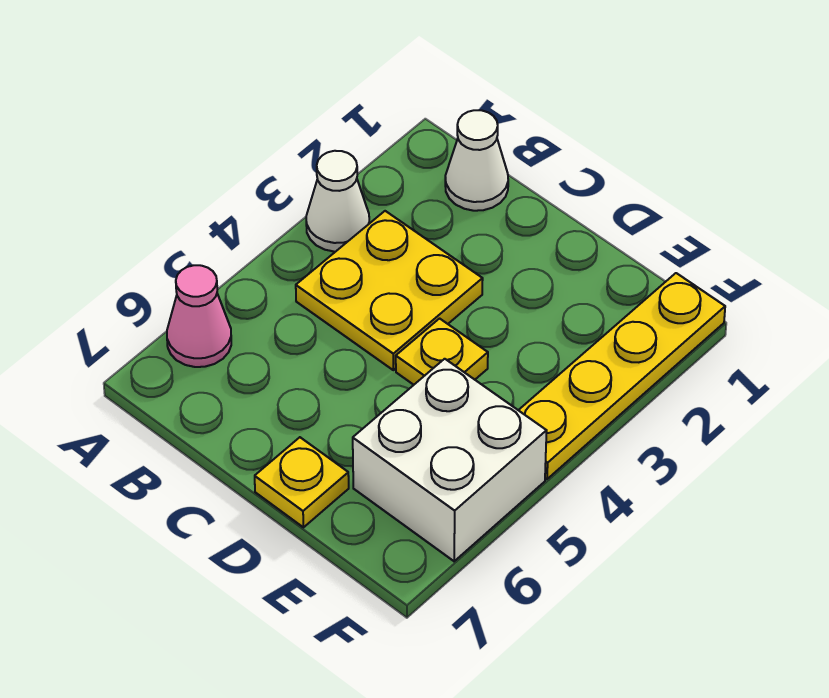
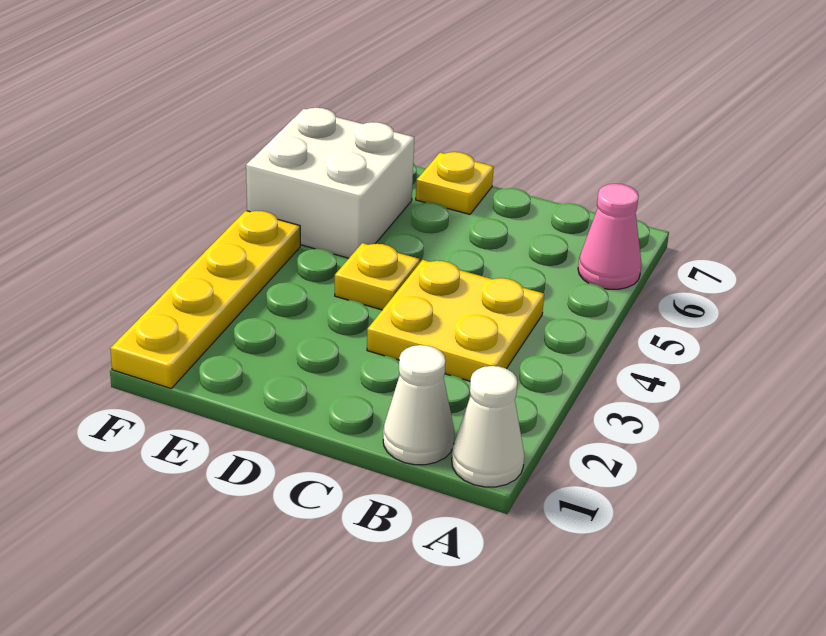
white 1x1 cone [306,151,369,252] -> white 1x1 cone moved to [452,366,524,487]

